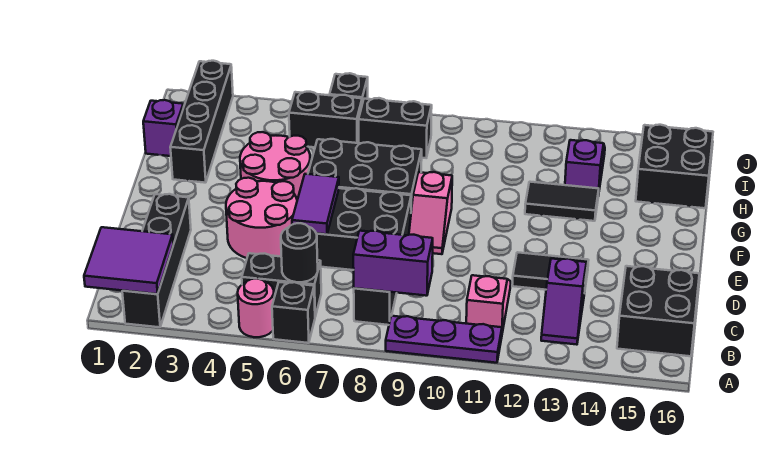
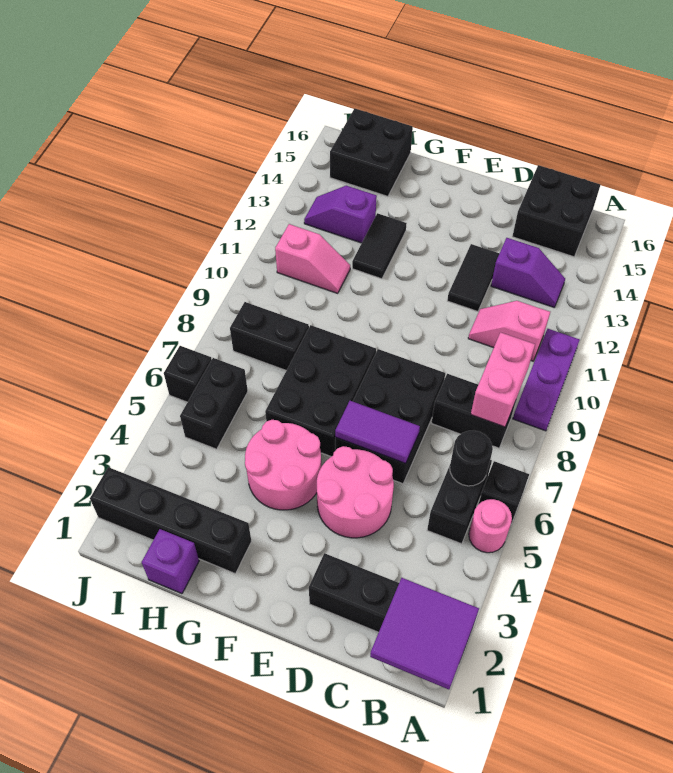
purple 1x2 brick [353,231,433,296] -> pink 1x2 brick [471,332,535,427]
pink 1x2 slope [409,172,452,254] -> pink 1x2 slope moved to [275,224,350,293]
black 1x2 brick [359,98,432,158] -> black 1x2 brick turned to [230,302,309,371]

